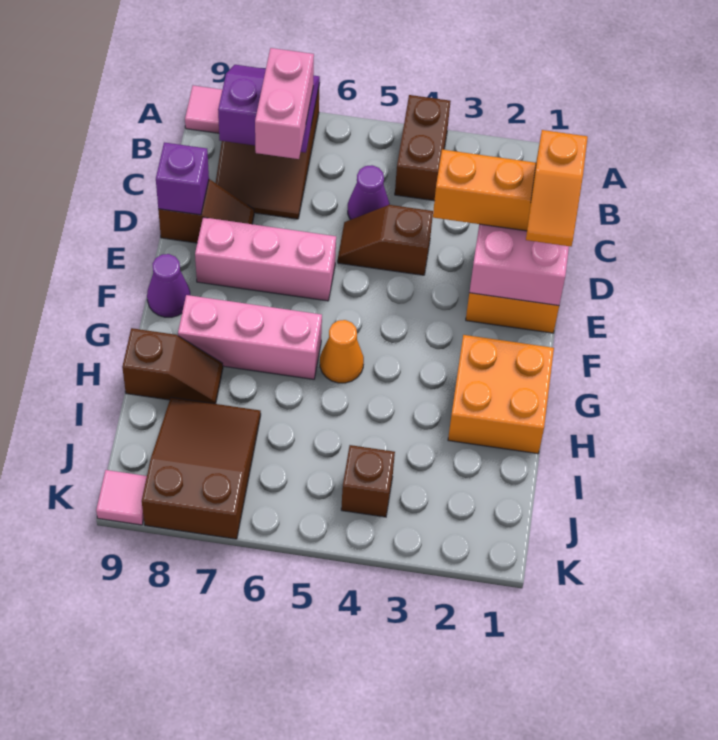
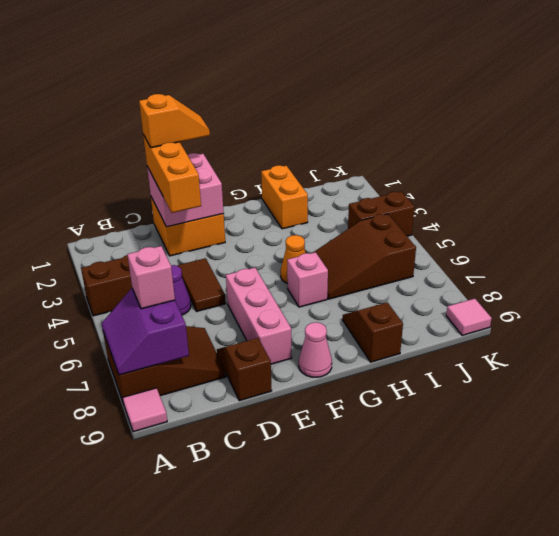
pink 1x2 brick [255,48,314,159] -> pink 1x1 brick [127,246,175,309]
brown 1x2 slope [338,205,433,275] -> brown 1x2 tile [178,258,226,312]
purple 1x1 brick [156,142,209,215] -> none
purple 1x1 cone [147,254,190,317] -> pink 1x1 cone [299,322,332,377]
orange 2x2 brick [448,335,554,454] -> orange 1x2 brick [261,165,308,229]
pink 1x3 brick [178,295,322,379] -> pink 1x1 brick [287,252,328,307]
brown 2x3 slope [142,397,261,539] -> brown 2x3 slope moved to [313,214,416,299]
brown 1x1 brick [341,445,395,517] -> brown 1x2 brick [348,192,415,236]

